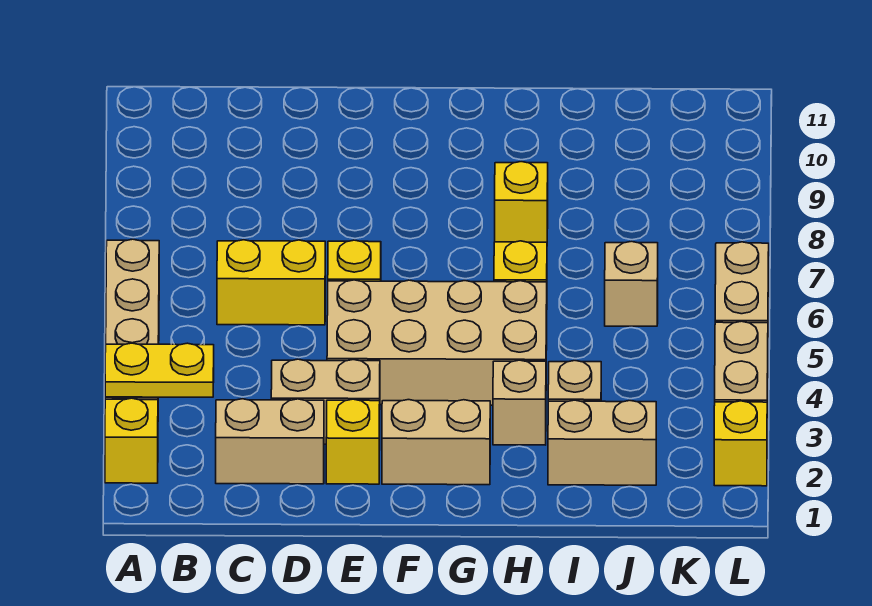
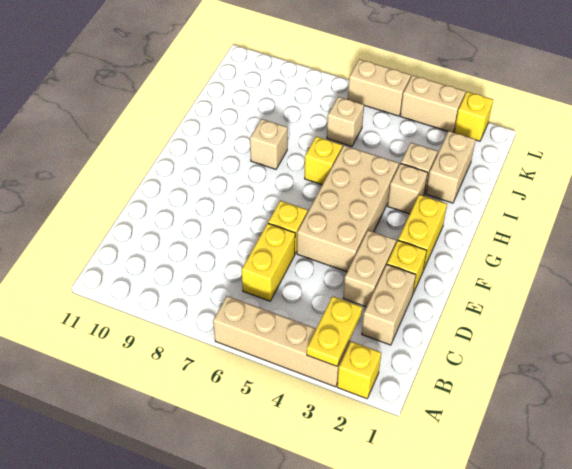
tan 1x2 brick [382,400,490,485] -> yellow 1x2 brick [398,195,447,270]
yellow 1x1 brick [495,162,548,242] -> tan 1x1 brick [250,119,287,169]

